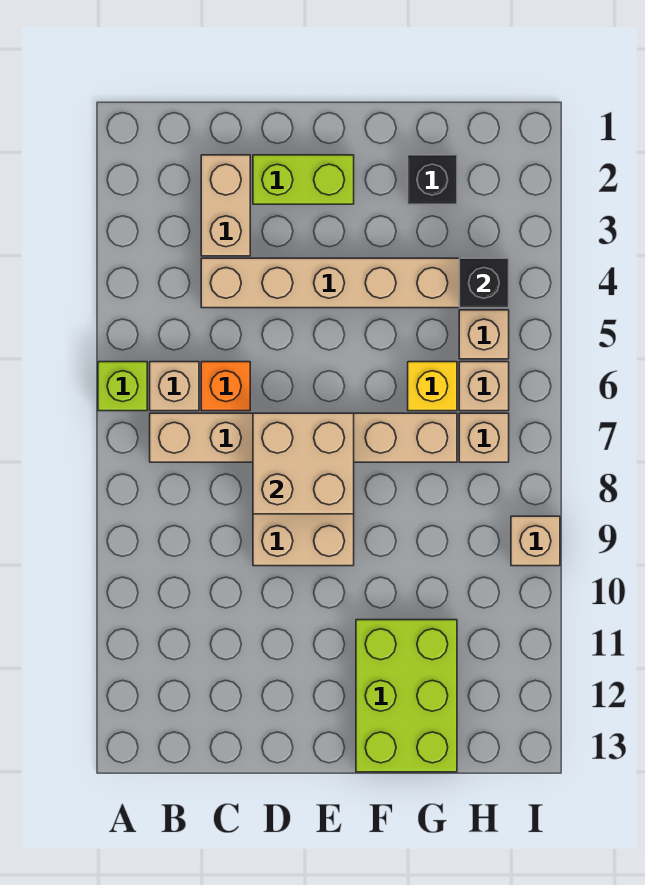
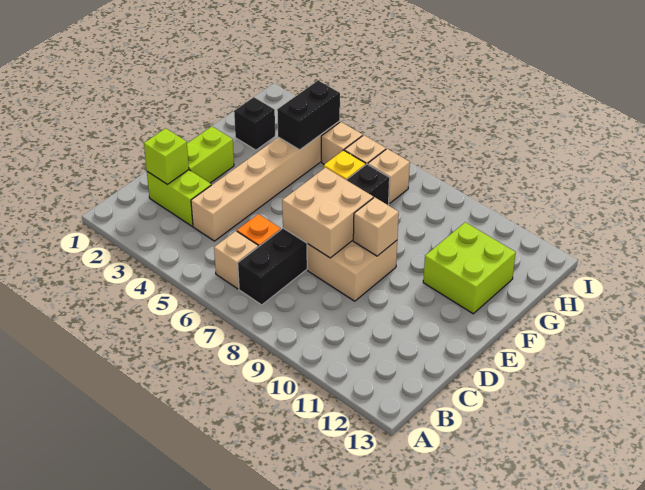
lime 1x1 brick [98,362,147,411] -> lime 1x1 brick moved to [144,128,189,184]
tan 1x6 brick [150,413,457,462] -> black 1x6 brick [238,164,390,305]
tan 1x2 brick [201,155,250,256] -> lime 1x2 brick [147,170,211,226]
lime 2x3 brick [356,620,457,772] -> lime 2x2 brick [423,222,516,314]
black 1x1 brick [459,258,509,308] -> black 1x2 brick [277,81,340,150]
tan 1x1 brick [511,516,560,566] -> tan 1x1 brick moved to [353,197,399,256]

